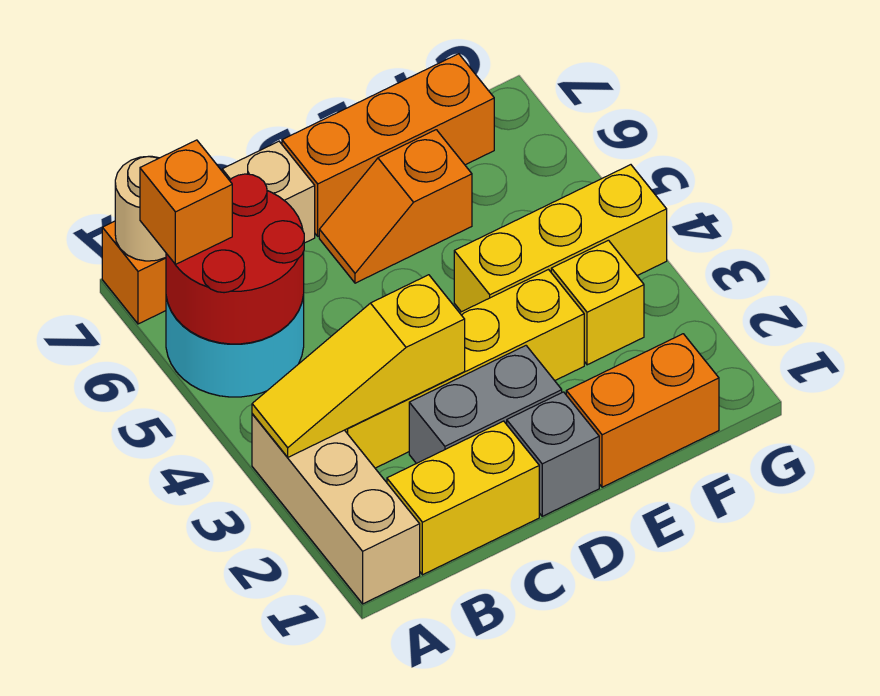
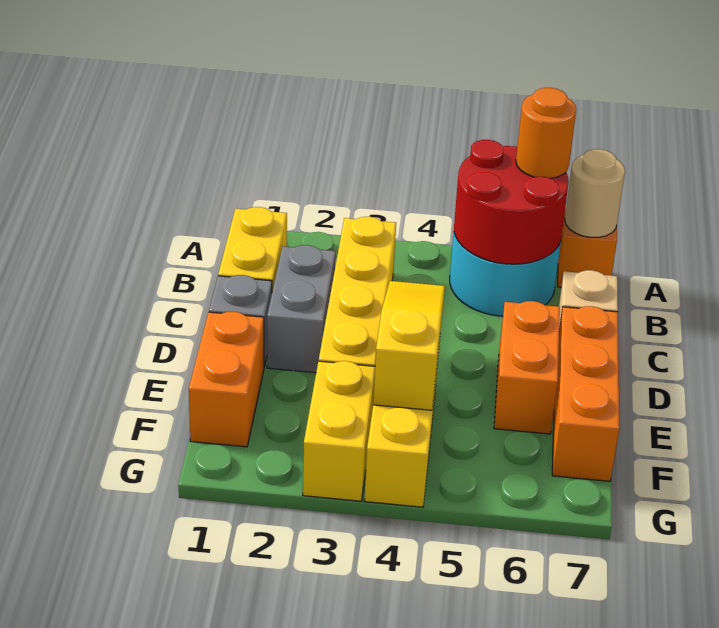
tan 1x3 brick [252,414,420,604] -> none
yellow 1x3 slope [252,275,465,457] -> yellow 1x3 slope moved to [373,281,445,410]
orange 1x1 brick [140,140,232,265] -> orange 1x1 round brick [516,88,576,178]
orange 1x2 slope [319,130,472,283] -> orange 1x2 brick [494,301,560,434]
yellow 1x1 brick [551,240,644,365] -> yellow 1x2 brick [303,361,375,501]

